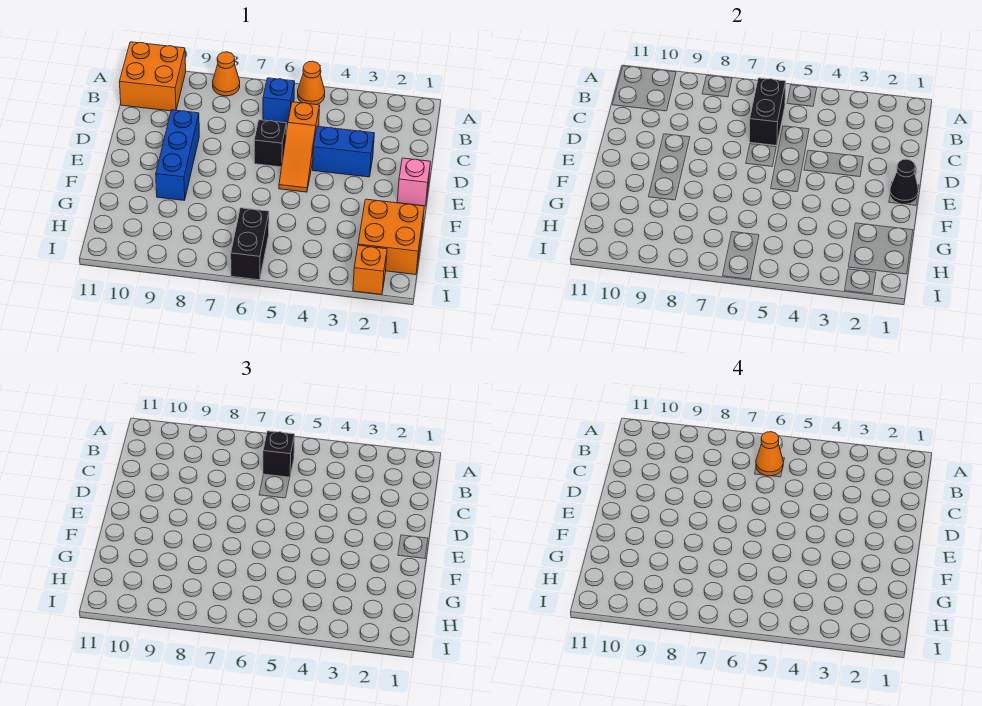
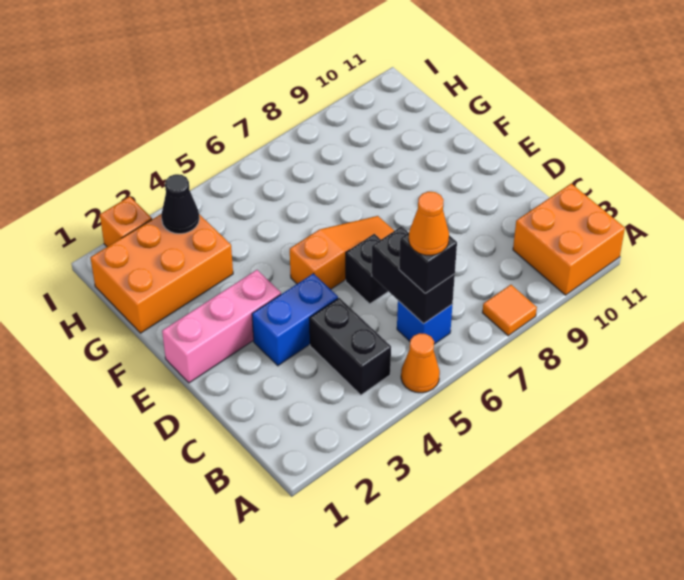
orange 1x1 cone [213,52,240,96] -> orange 1x1 tile [482,285,537,336]
orange 1x3 slope [279,102,320,192] -> orange 1x3 slope turned to [290,216,394,289]
blue 1x3 brick [156,110,199,201] -> none
pink 1x1 brick [397,158,430,206] -> pink 1x3 brick [162,270,281,383]
black 1x1 cone [890,159,918,204] -> black 1x1 cone moved to [161,174,199,234]
orange 2x2 brick [358,199,424,275] -> orange 2x3 brick [91,214,233,333]
black 1x2 brick [231,208,269,280] -> black 1x2 brick moved to [309,298,391,395]

